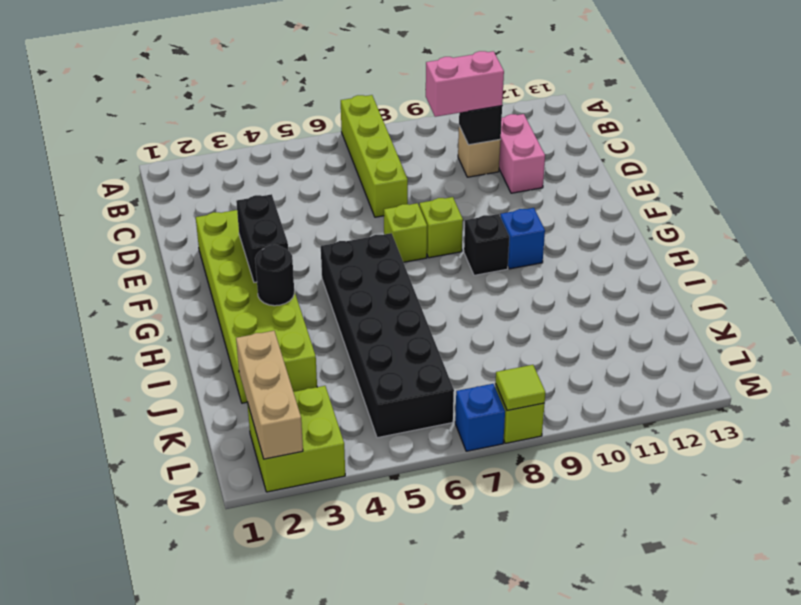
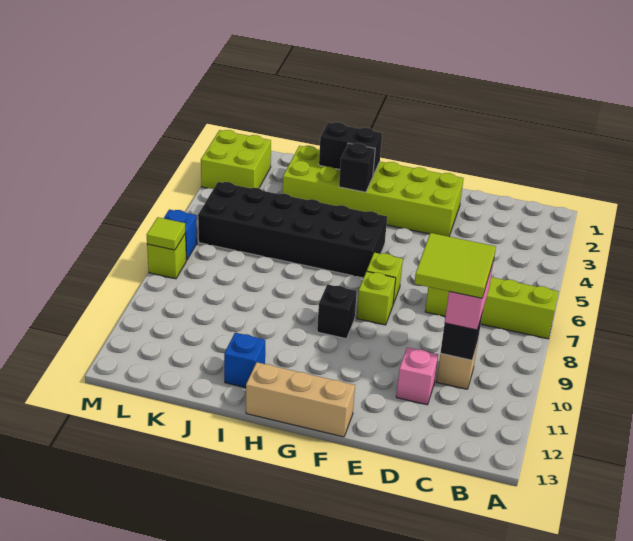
none -> lime 2x2 tile [414,233,496,298]
pink 1x2 brick [499,114,545,193] -> pink 1x1 brick [396,347,438,405]
black 1x2 brick [236,194,288,283] -> black 1x2 brick moved to [319,122,382,175]
blue 1x1 brick [500,208,545,269] -> blue 1x1 brick moved to [224,333,265,388]
black 1x1 round brick [255,245,294,306] -> black 1x1 brick [339,143,375,192]
tan 1x3 brick [236,331,303,459] -> tan 1x3 brick moved to [246,362,355,437]

